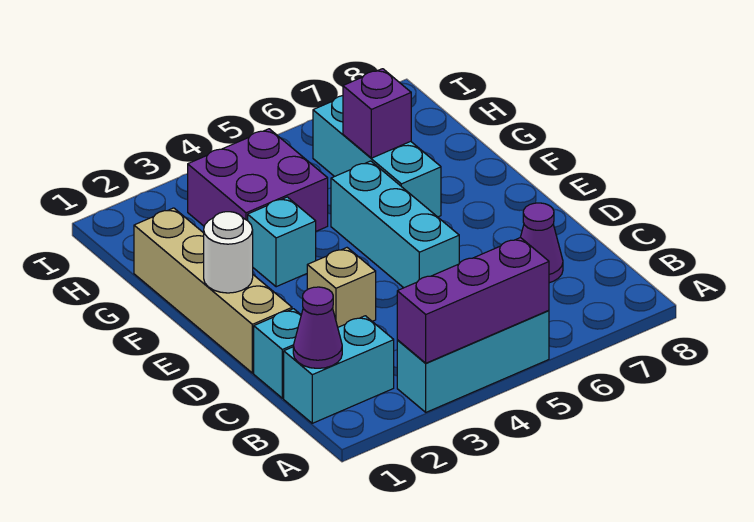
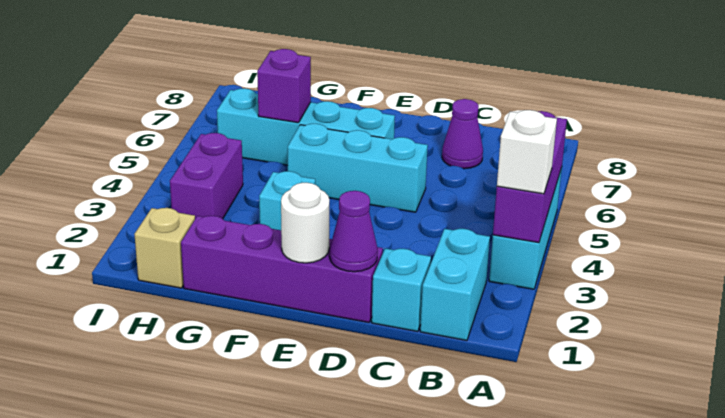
none -> white 1x1 brick [497,110,557,194]
purple 1x1 cone [293,287,342,368] -> purple 1x1 cone moved to [330,191,378,272]
tan 1x4 brick [134,208,292,373] -> purple 1x4 brick [181,216,383,323]
tan 1x1 brick [307,248,376,327] -> tan 1x1 brick moved to [134,208,195,288]
cyan 1x3 brick [313,96,441,217] -> cyan 1x4 brick [217,88,395,165]
purple 2x2 brick [188,129,328,231] -> purple 1x2 brick [170,133,243,219]

